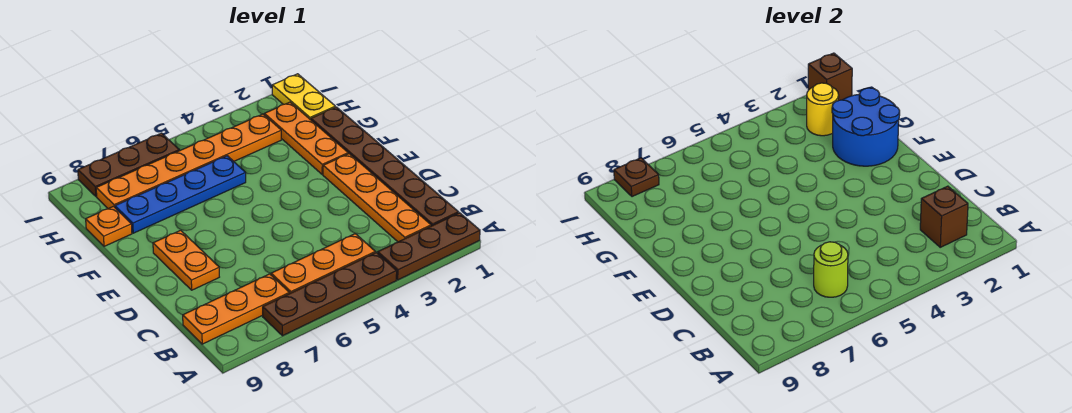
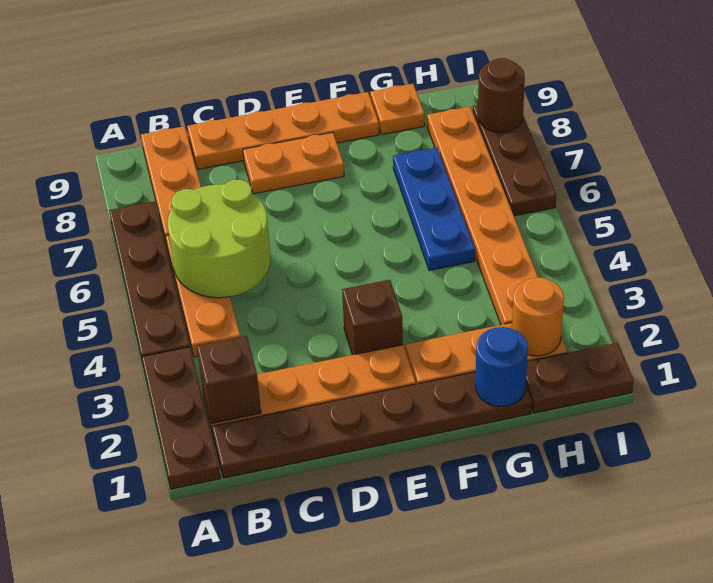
lime 1x1 round brick [814,242,848,297] -> lime 2x2 round brick [168,180,271,298]
none -> orange 1x4 plate [187,92,379,169]
blue 2x2 round brick [832,88,900,166] -> blue 1x1 round brick [476,327,528,407]
blue 1x4 plate [115,156,246,233] -> blue 1x3 plate [393,147,475,270]
yellow 1x2 plate [272,74,335,120] -> brown 1x2 plate [526,343,634,413]
yellow 1x1 round brick [807,83,839,136] -> orange 1x1 round brick [512,278,564,356]
brown 1x1 brick [808,53,852,101] -> brown 1x1 brick moved to [342,280,403,355]
brown 1x1 plate [614,158,659,197] -> brown 1x1 round brick [478,58,525,132]

